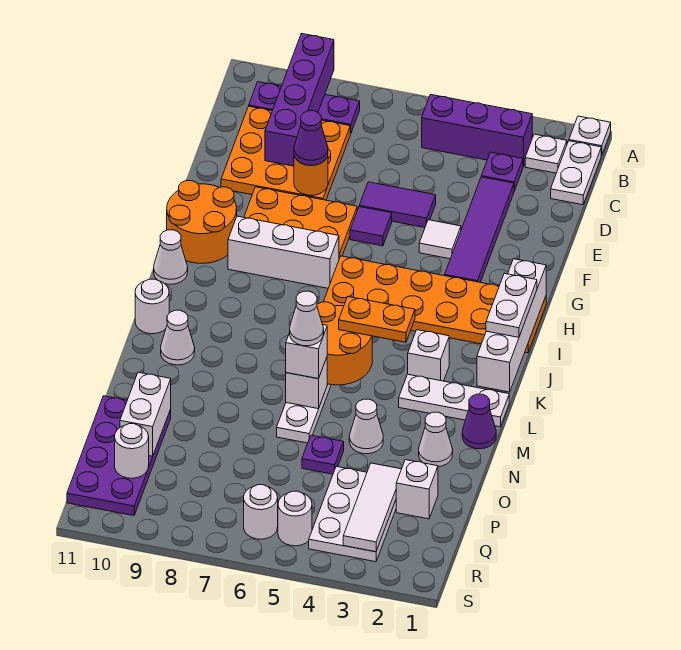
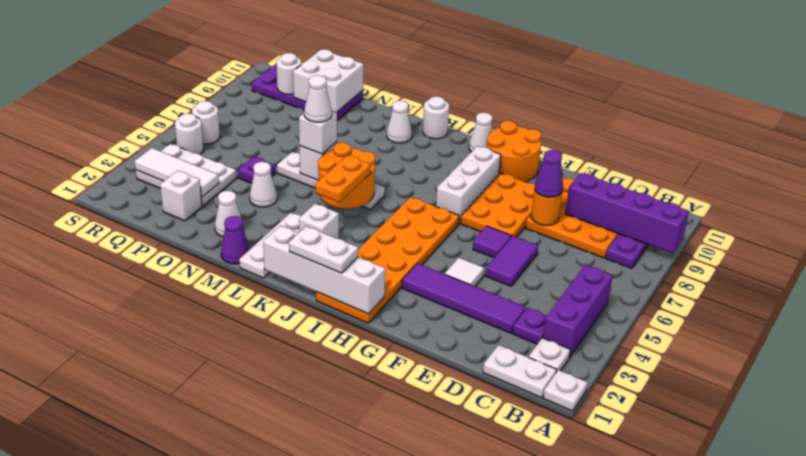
white 1x2 brick [120,372,171,456] -> white 2x2 brick [293,49,364,112]

